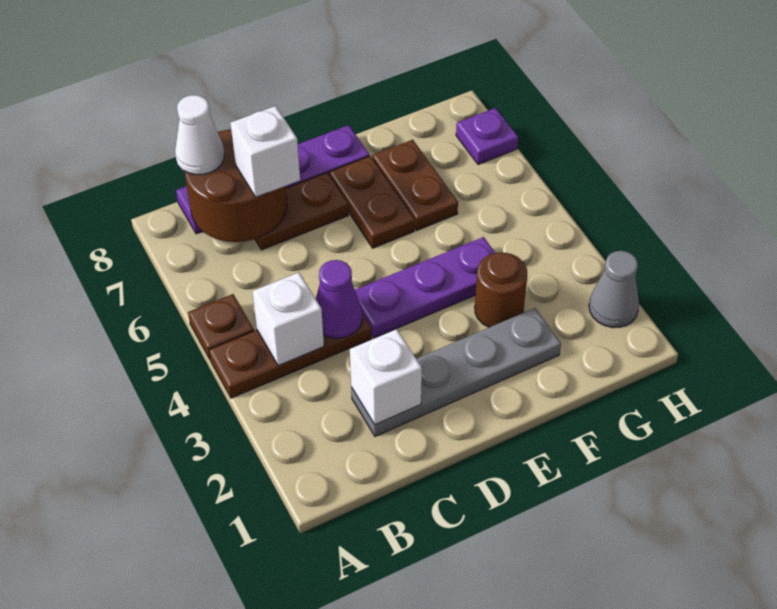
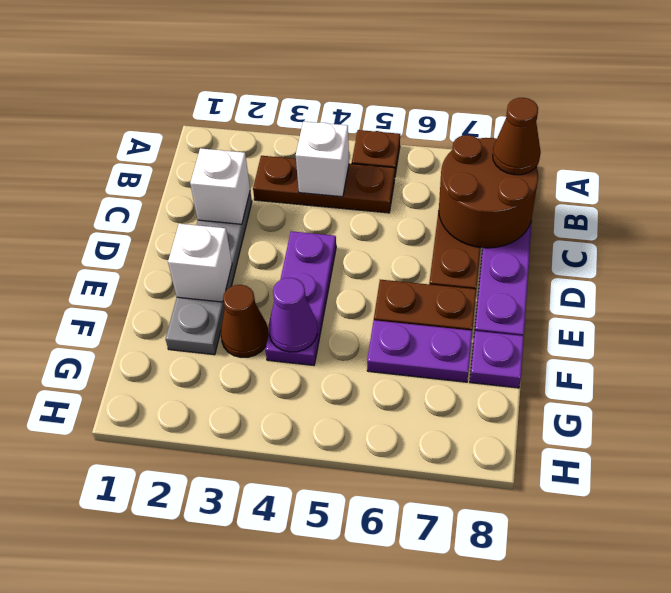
brown 1x3 plate [209,314,372,398] -> brown 1x3 plate turned to [253,156,395,213]
white 1x1 cone [175,95,224,175] -> brown 1x1 cone [493,98,541,175]
purple 1x1 cone [316,260,362,338] -> purple 1x1 cone moved to [269,278,317,352]
white 1x1 brick [230,106,300,197] -> white 1x1 brick moved to [168,224,232,302]
brown 1x1 round brick [475,252,527,327] -> brown 1x1 cone [221,285,269,357]
brown 1x2 plate [372,140,458,231] -> purple 1x2 plate [367,320,472,382]
grey 1x1 cone [589,251,639,328] -> none
purple 1x1 plate [456,108,518,164] -> purple 1x1 plate moved to [470,331,524,388]

